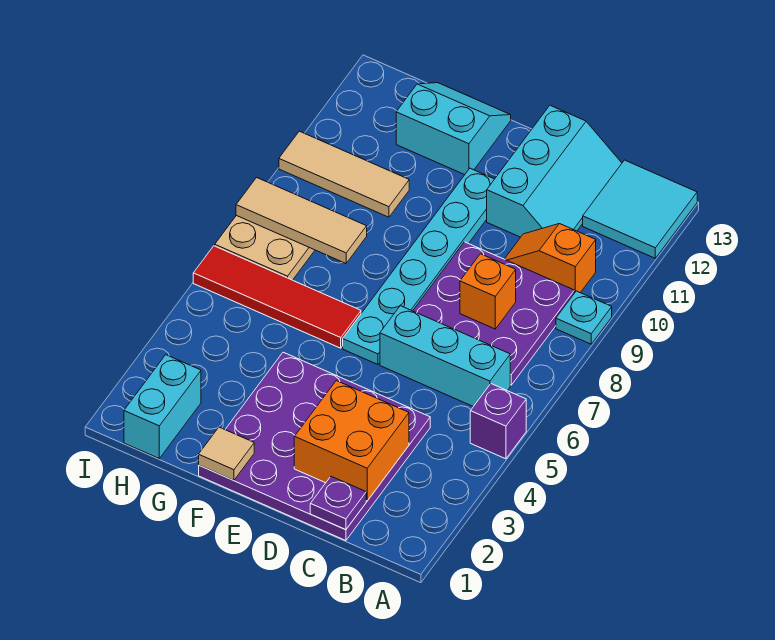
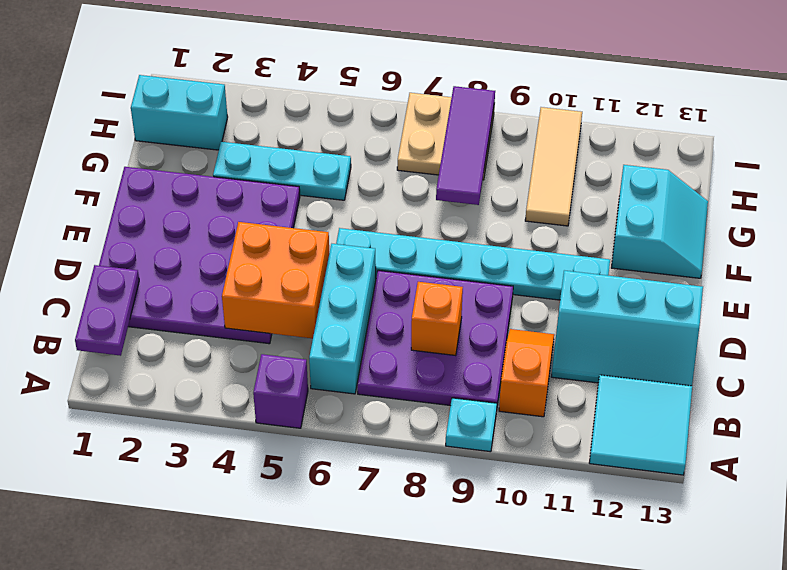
purple 1x1 plate [310,476,366,530] -> purple 1x2 plate [75,265,139,356]
orange 2x2 brick [294,381,409,501] -> orange 2x2 brick moved to [222,222,329,338]
tan 1x1 tile [199,427,254,480] -> none
red 1x4 tile [193,246,361,348] -> none
none -> cyan 1x3 plate [213,142,351,200]
tan 1x3 tile [236,178,367,263] -> purple 1x3 tile [436,86,495,205]

